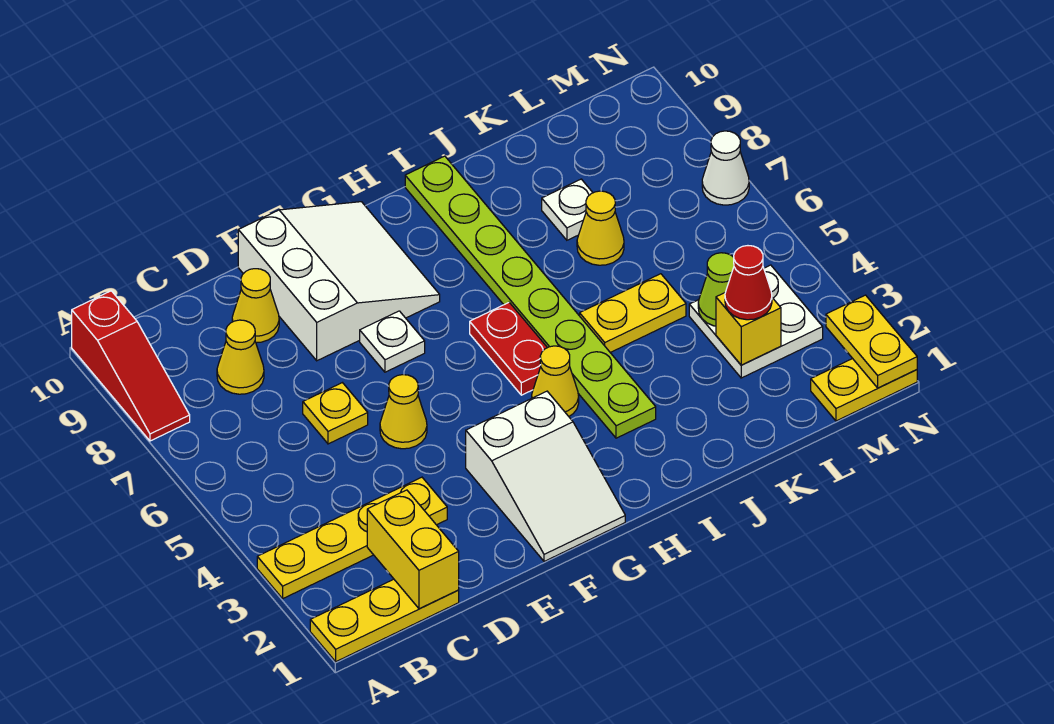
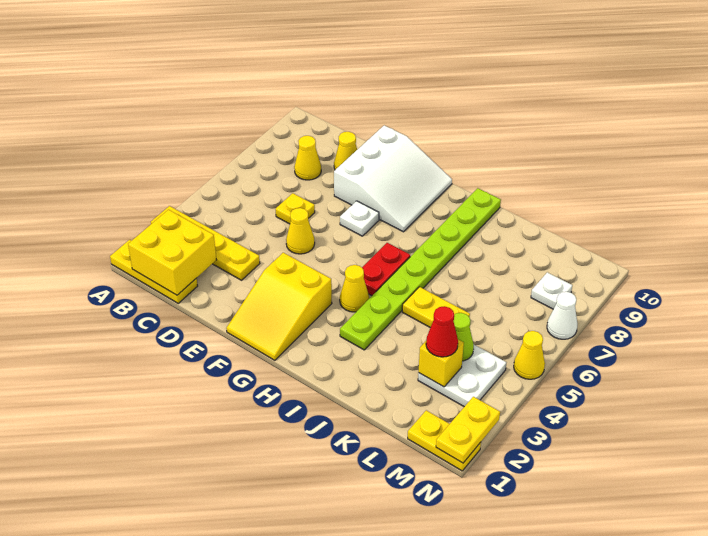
red 1x3 slope [72,291,190,441] -> none
yellow 1x2 brick [367,490,459,609] -> yellow 2x2 brick [128,210,216,295]
white 2x3 slope [466,391,625,561] -> yellow 2x3 slope [226,253,332,360]
yellow 1x1 cone [577,191,624,265] -> yellow 1x1 cone moved to [514,331,545,379]
white 1x1 plate [542,179,593,240] -> white 1x1 plate moved to [531,272,572,309]

